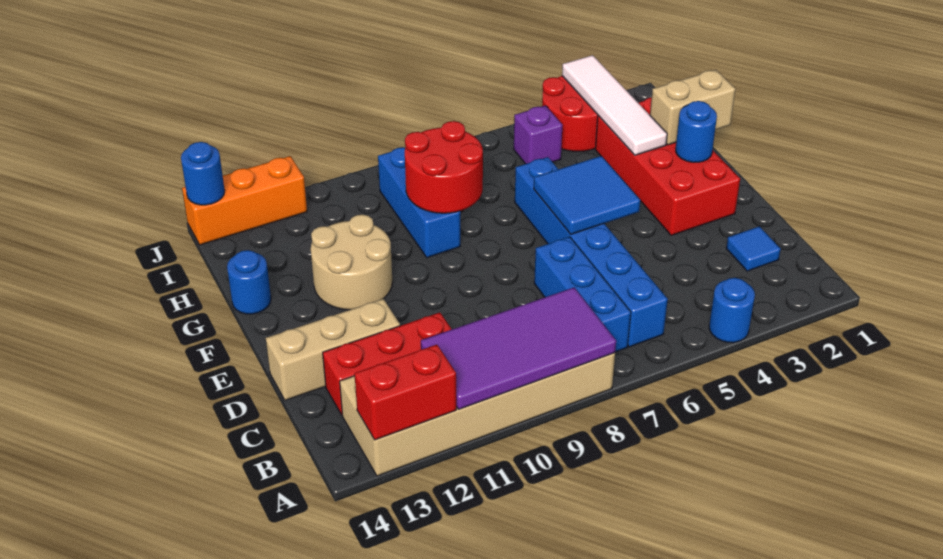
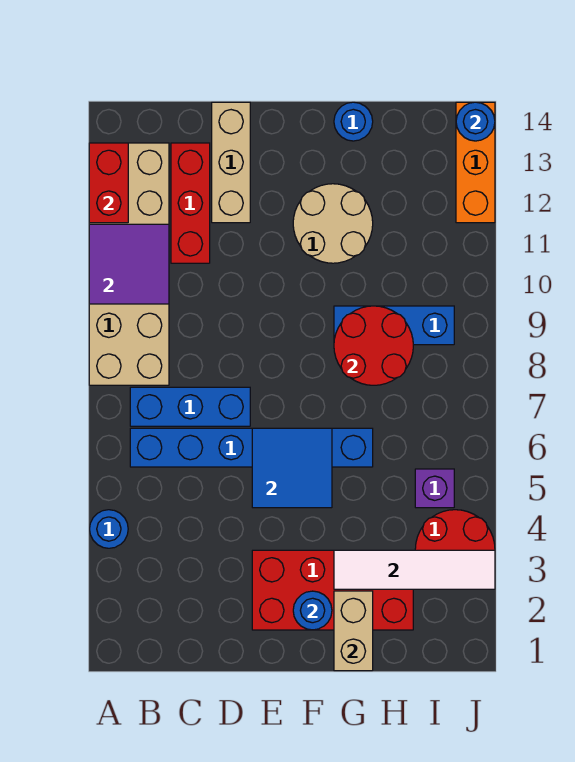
purple 2x4 tile [421,287,616,409] -> purple 2x2 tile [89,224,169,304]
blue 1x1 tile [726,226,781,271] -> none

